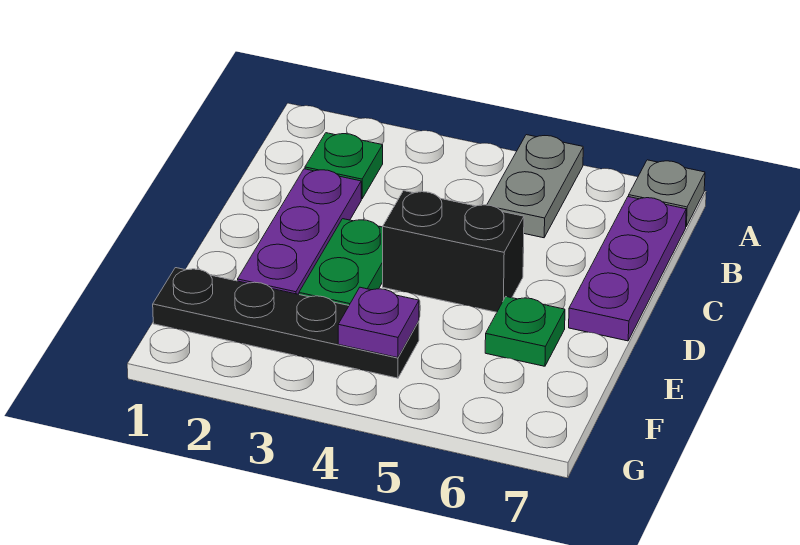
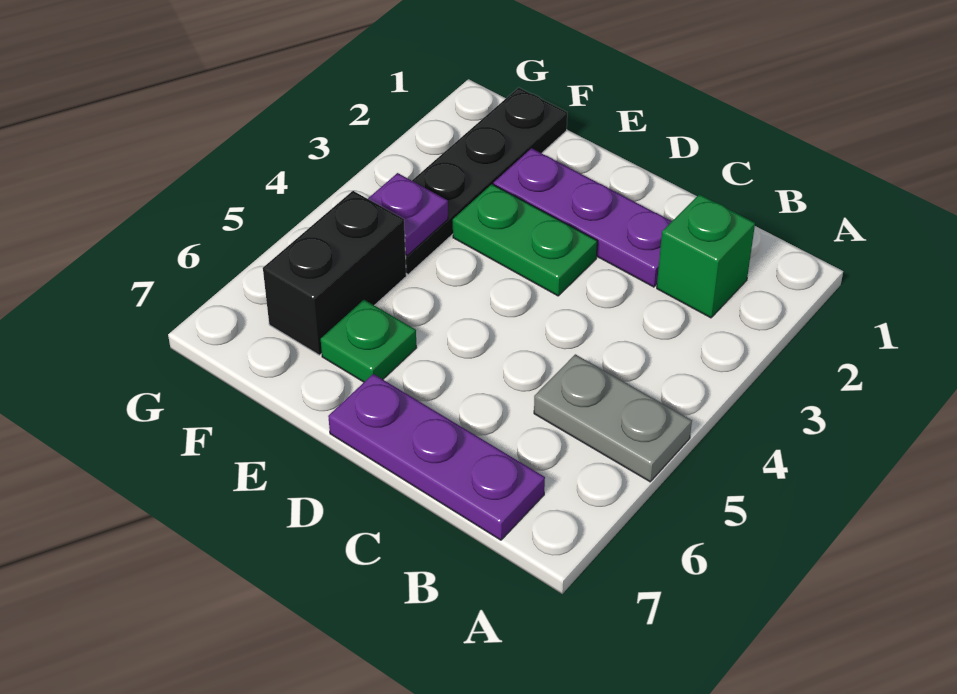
grey 1x1 plate [629,160,705,226] -> none
green 1x1 plate [305,133,383,199] -> green 1x1 brick [657,194,755,318]
black 1x2 brick [383,191,524,312] -> black 1x2 brick moved to [263,191,406,355]

